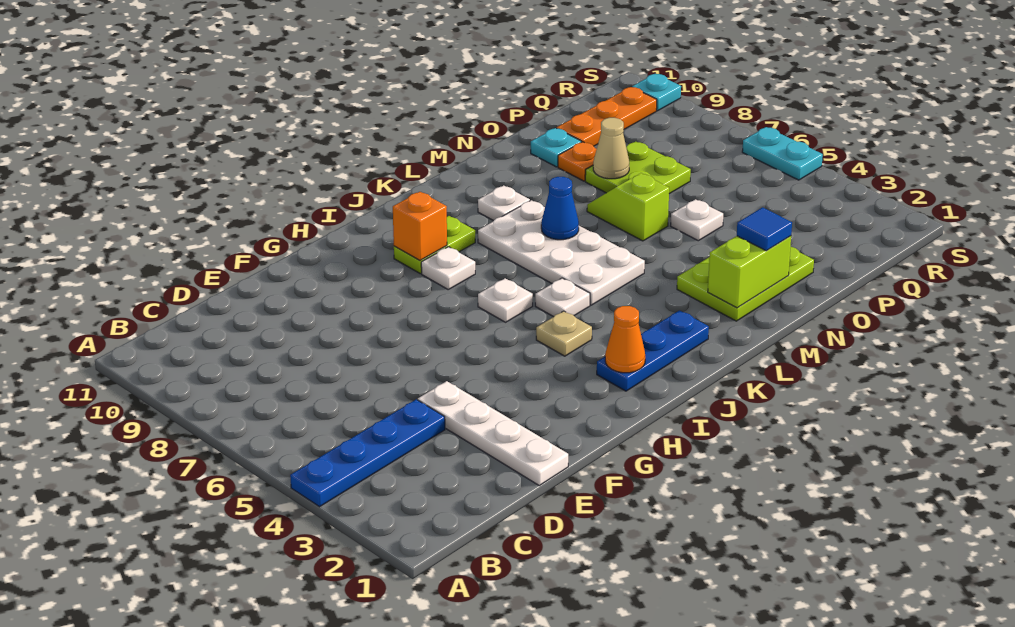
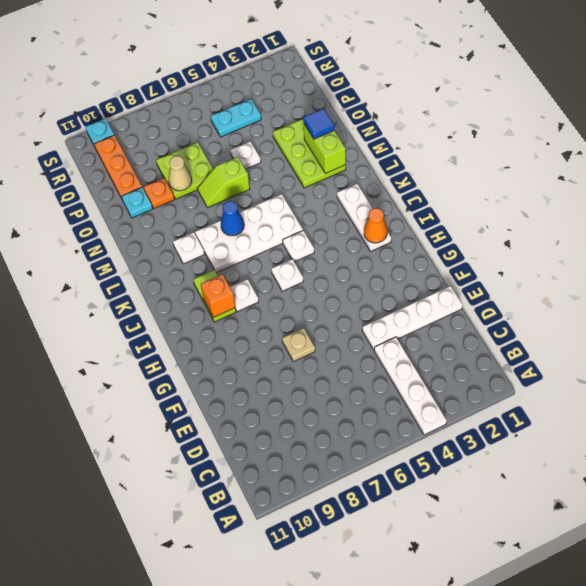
blue 1x4 plate [290,399,445,507] -> white 1x4 plate [374,337,447,435]
blue 1x3 plate [597,310,709,391] -> white 1x3 plate [337,184,391,251]
tan 1x1 plate [536,311,592,356] -> tan 1x1 plate moved to [282,328,315,362]
cyan 1x2 plate [742,127,823,180] -> cyan 1x2 plate moved to [211,99,261,137]

